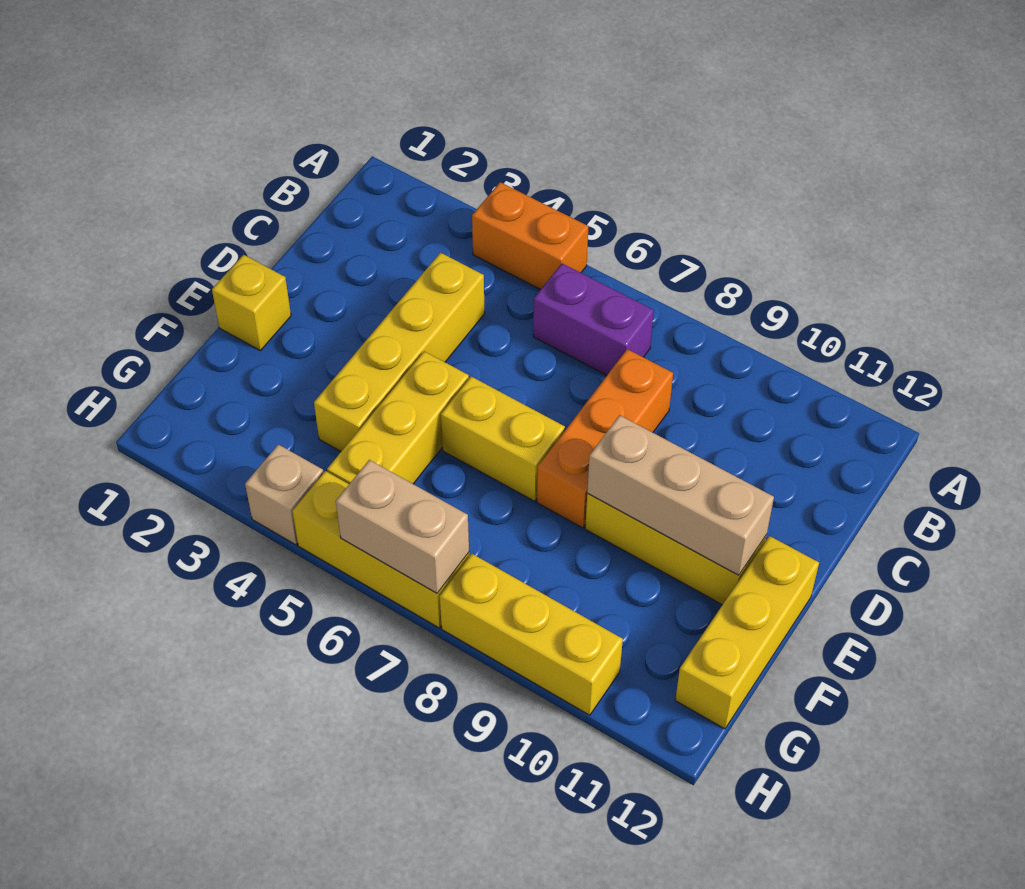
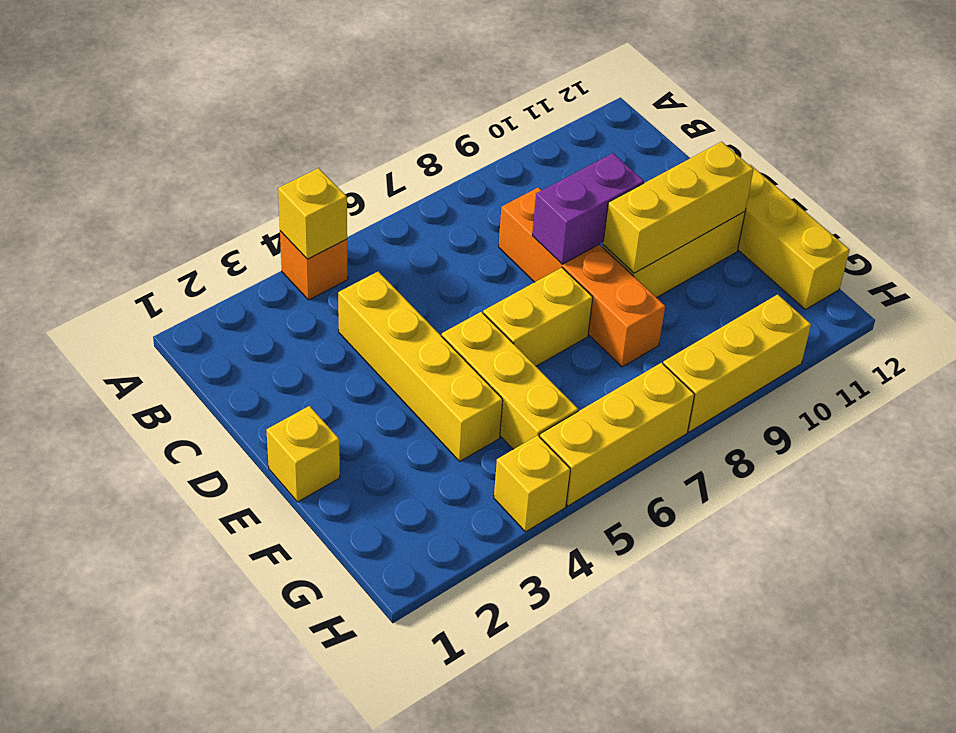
orange 1x2 brick [472,182,588,290] -> orange 1x1 brick [280,231,348,300]
none -> yellow 1x1 brick [278,168,347,259]
purple 1x2 brick [533,264,654,375] -> purple 1x2 brick moved to [532,153,644,264]
orange 1x3 brick [537,349,673,528] -> orange 1x4 brick [499,187,665,367]
tan 1x3 brick [587,415,774,575] -> yellow 1x3 brick [603,142,754,273]
tan 1x1 brick [245,444,323,545] -> yellow 1x1 brick [494,435,570,532]
tan 1x2 brick [336,460,469,593] -> none

